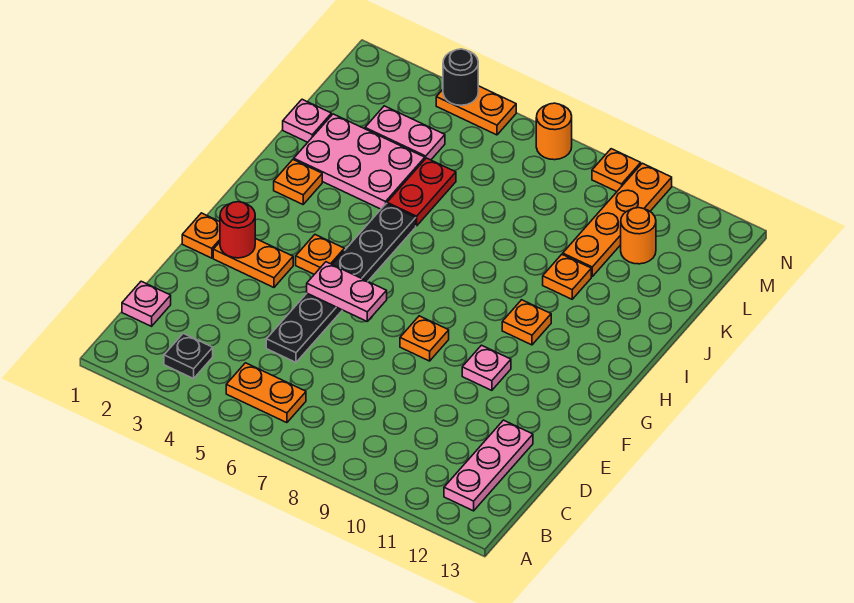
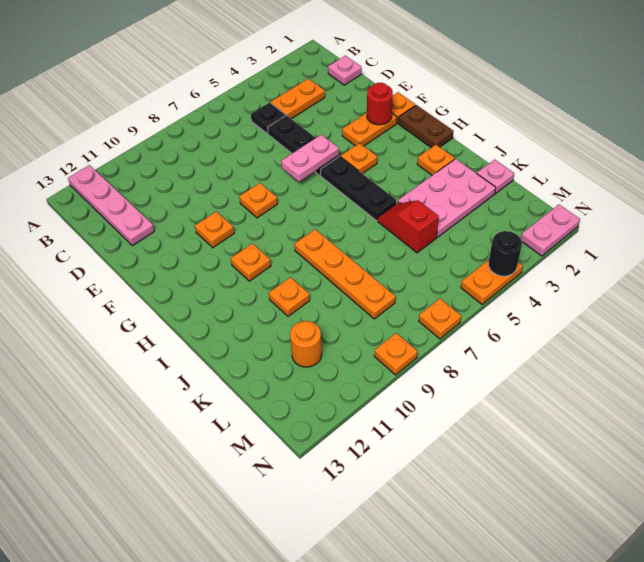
black 1x1 plate [164,333,213,379] -> black 1x1 plate moved to [251,102,286,134]
orange 1x2 plate [226,363,306,423] -> orange 1x2 plate moved to [271,78,325,119]
pink 1x3 plate [444,420,533,511] -> pink 1x4 plate [68,165,154,246]
pink 1x1 plate [462,345,511,390] -> orange 1x1 plate [195,212,234,248]
none -> brown 1x2 plate [398,105,454,148]
red 1x2 plate [387,158,456,226] -> red 1x2 slope [378,200,439,253]
orange 1x4 plate [563,163,672,276] -> orange 1x4 plate moved to [294,229,395,319]
pink 1x2 plate [365,106,445,160] -> pink 1x2 plate moved to [521,204,580,256]
orange 1x1 round brick [536,103,572,160] -> orange 1x1 plate [419,299,461,339]

